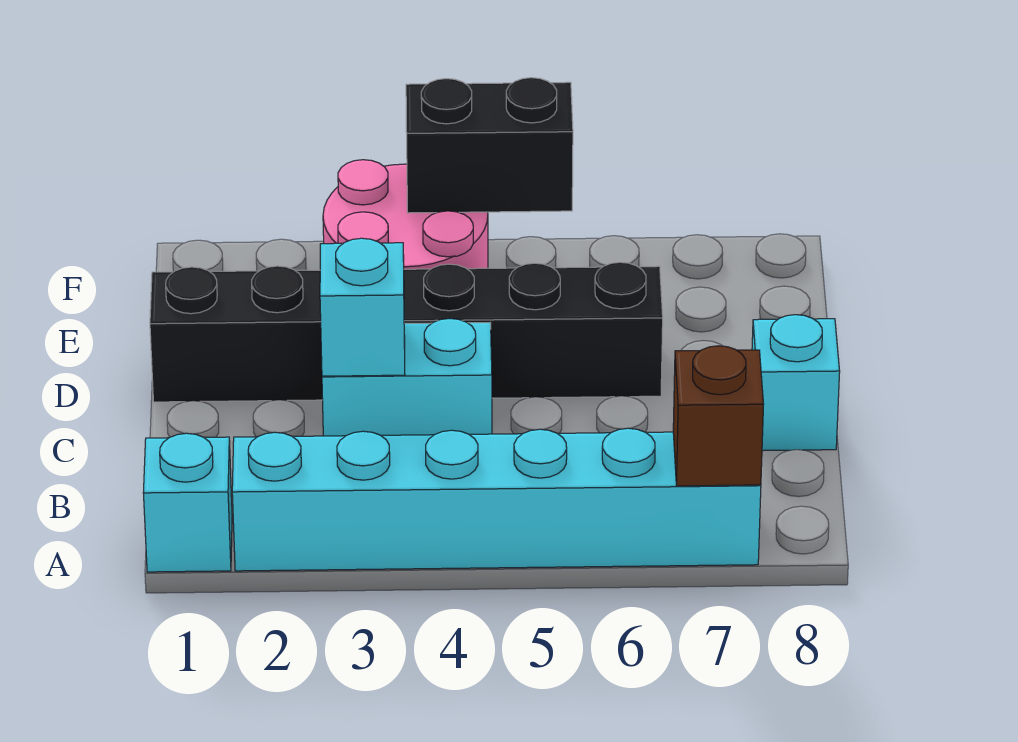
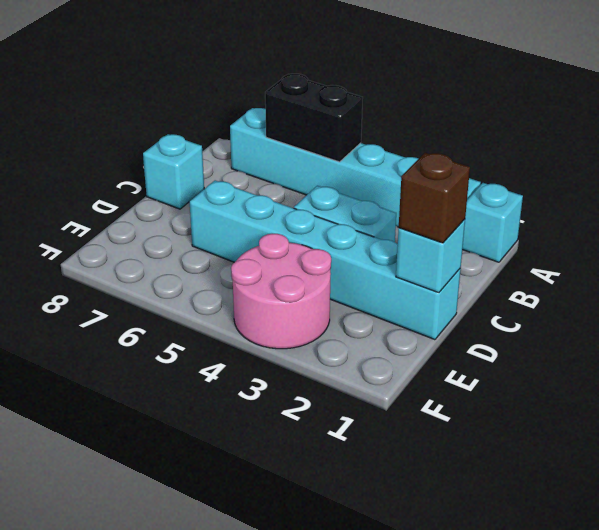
brown 1x1 brick [673,346,764,486] -> brown 1x1 brick moved to [399,153,470,243]
cyan 1x1 brick [320,238,405,376] -> cyan 1x1 brick moved to [396,219,465,293]
black 1x6 brick [150,262,663,402] -> cyan 1x6 brick [190,180,461,340]
black 1x2 brick [406,78,573,213] -> black 1x2 brick moved to [265,74,363,162]

